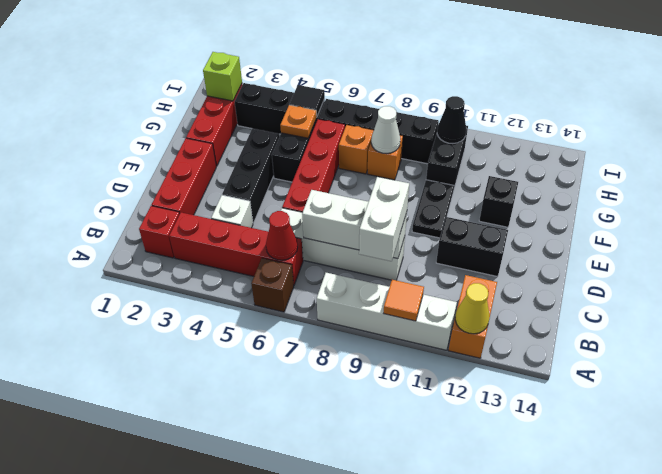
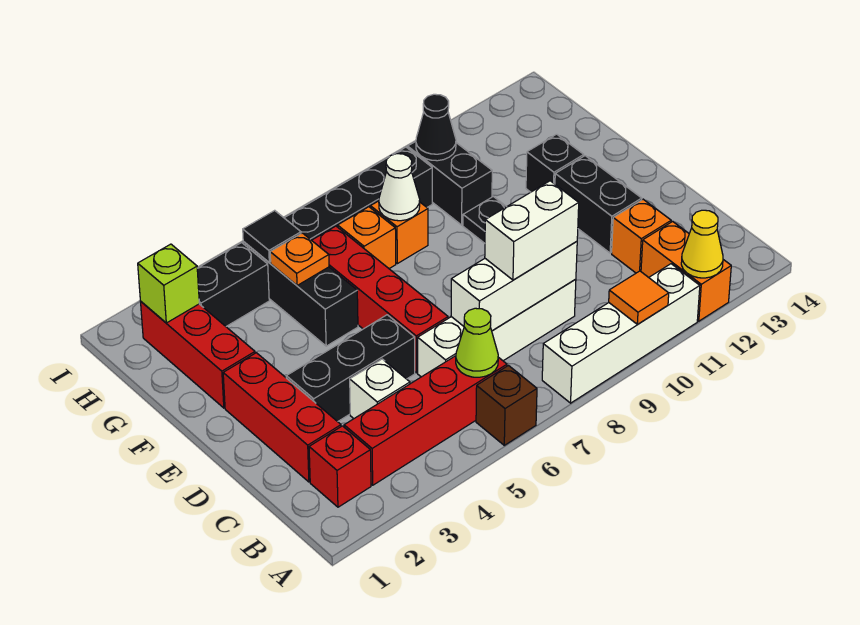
red 1x1 cone [266,211,298,260] -> lime 1x1 cone [456,308,498,377]
white 1x2 brick [359,177,409,261] -> white 1x2 brick turned to [485,181,579,280]
none -> orange 1x1 brick [612,199,671,273]
black 1x3 brick [222,129,279,223] -> black 1x3 brick turned to [286,315,415,422]
black 1x2 brick [436,217,508,277] -> black 1x2 brick turned to [555,156,642,253]

